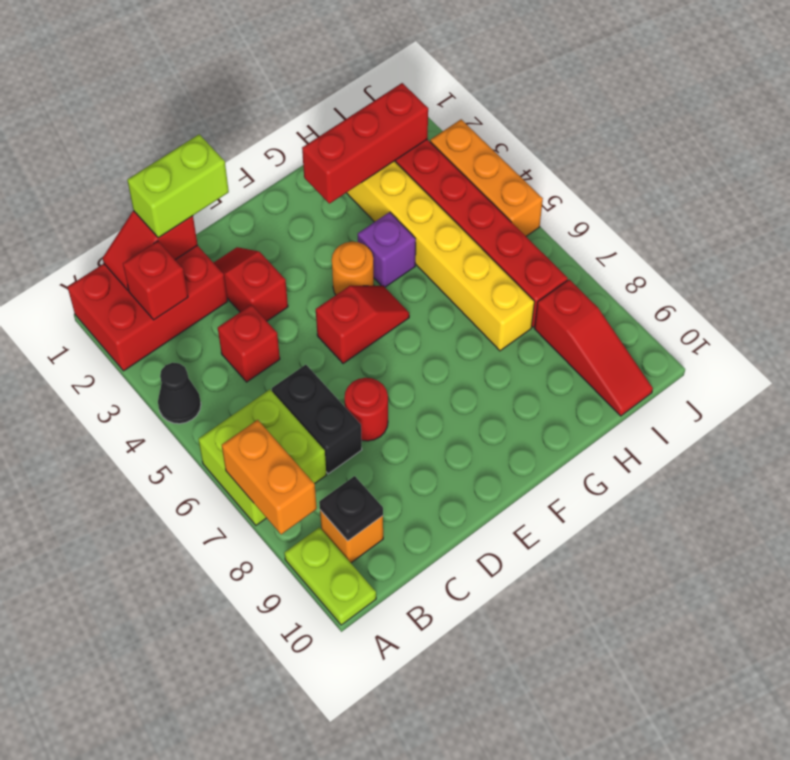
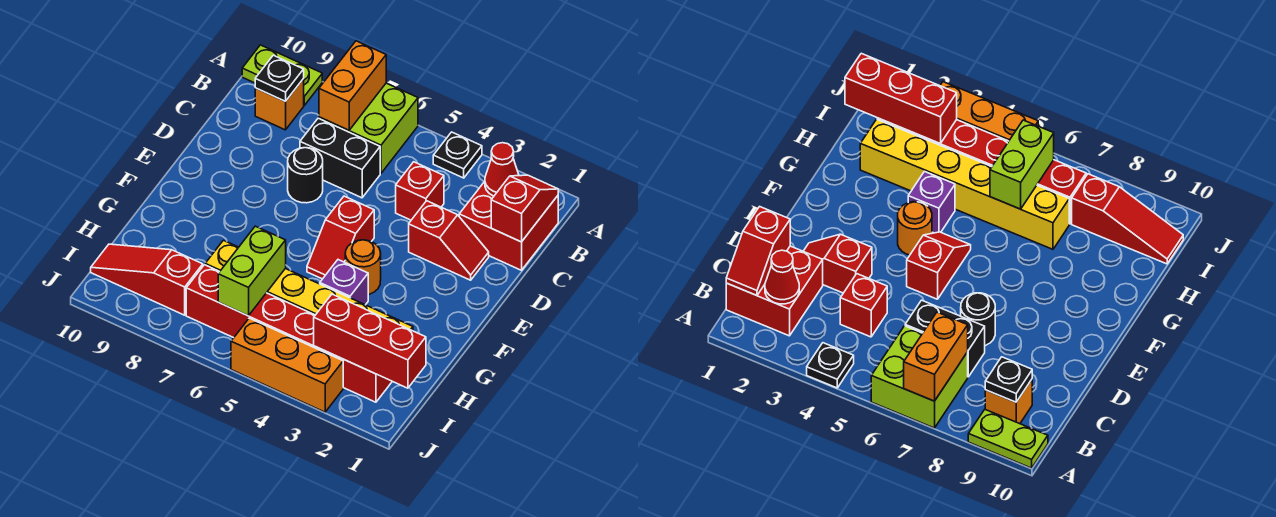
red 2x3 brick [68,245,228,371] -> red 2x2 brick [459,181,558,270]
black 1x1 cone [158,363,201,424] -> black 1x1 plate [433,132,482,178]
orange 1x2 brick [222,420,317,534] -> orange 1x2 brick turned to [319,41,386,130]
red 1x1 brick [123,241,188,320] -> red 1x1 cone [485,143,519,196]
lime 1x2 brick [127,134,229,238] -> lime 1x2 brick moved to [218,226,286,316]
red 1x1 round brick [344,378,388,441] -> black 1x1 round brick [288,148,323,203]
red 1x3 brick [302,83,428,204] -> red 1x3 brick turned to [314,294,426,388]

